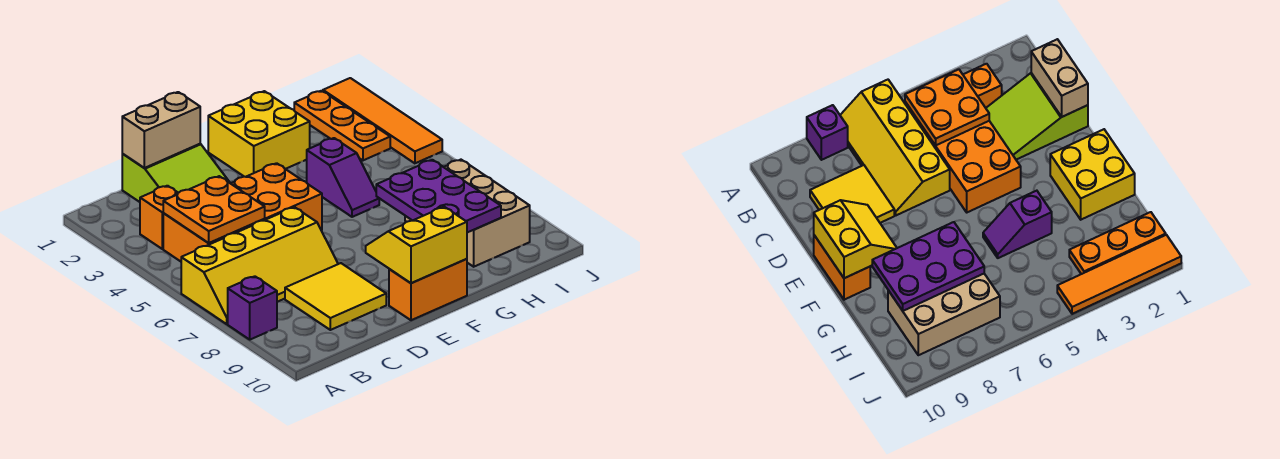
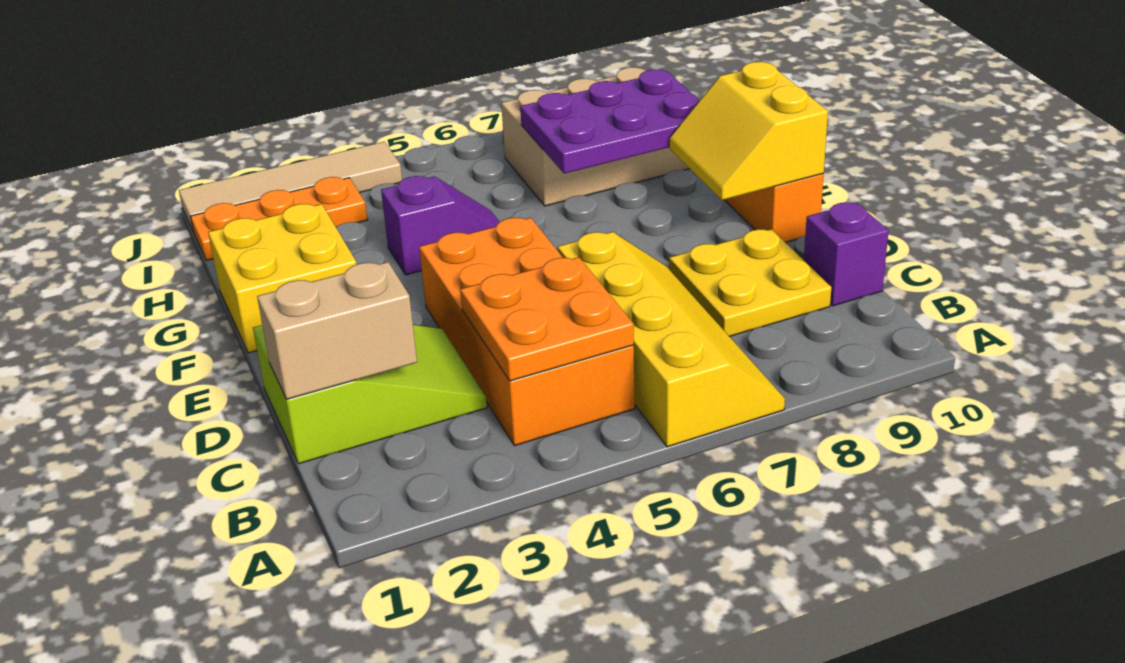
purple 1x1 brick [228,276,277,340] -> purple 1x1 brick moved to [804,202,889,306]
orange 1x1 brick [140,186,178,249] -> none
tan 1x2 brick [122,92,200,168] -> tan 1x2 brick turned to [257,262,417,399]
yellow 2x2 tile [285,263,386,330] -> yellow 2x2 plate [669,229,831,336]
orange 1x4 tile [323,78,442,163] -> tan 1x4 tile [179,142,402,232]

